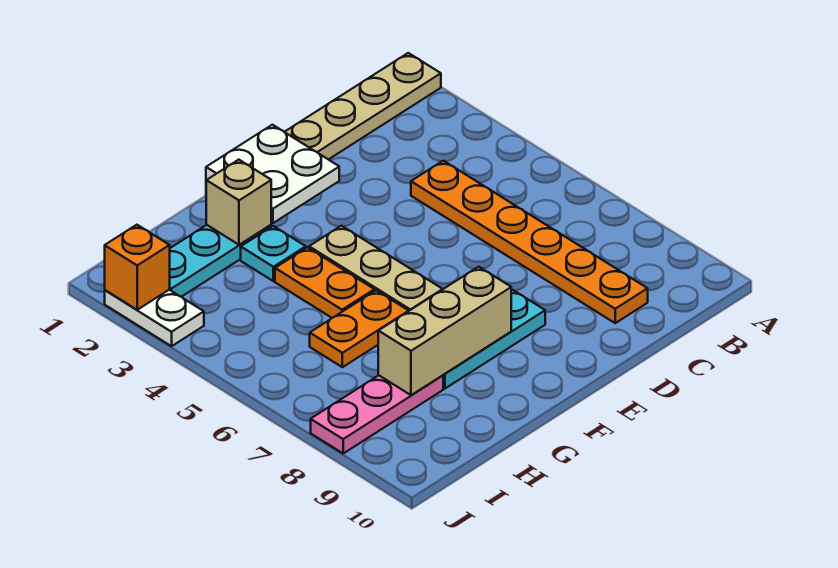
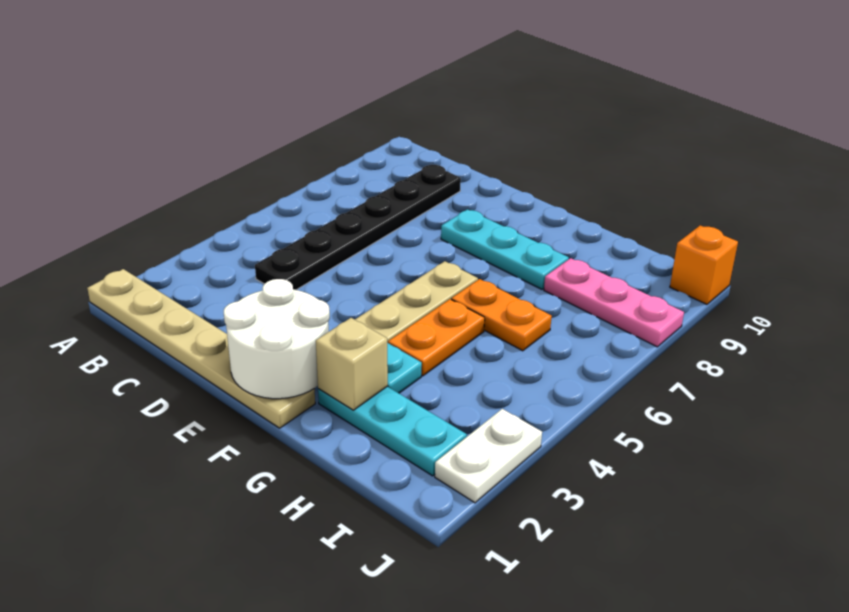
orange 1x6 plate [411,161,648,323] -> black 1x6 plate [255,165,461,290]
white 2x2 plate [206,125,339,223] -> white 2x2 round brick [224,279,330,399]
tan 1x3 brick [378,267,511,395] -> none
orange 1x1 brick [105,225,170,310] -> orange 1x1 brick moved to [670,225,738,304]

